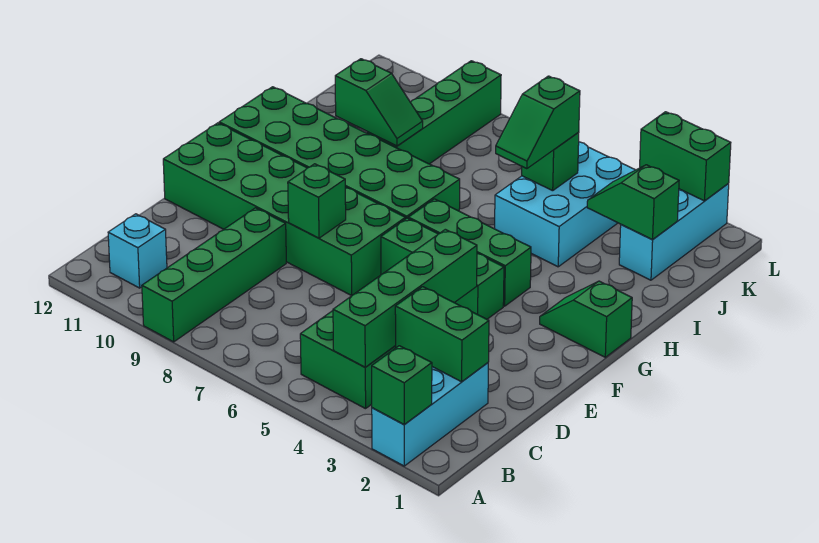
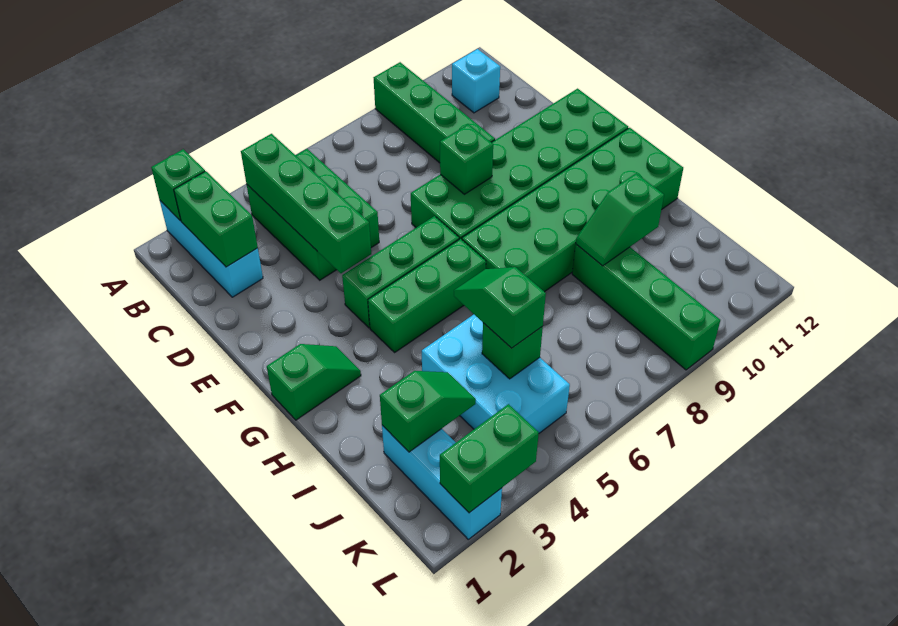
green 1x2 brick [395,287,489,382] -> green 1x2 brick turned to [174,171,258,267]

